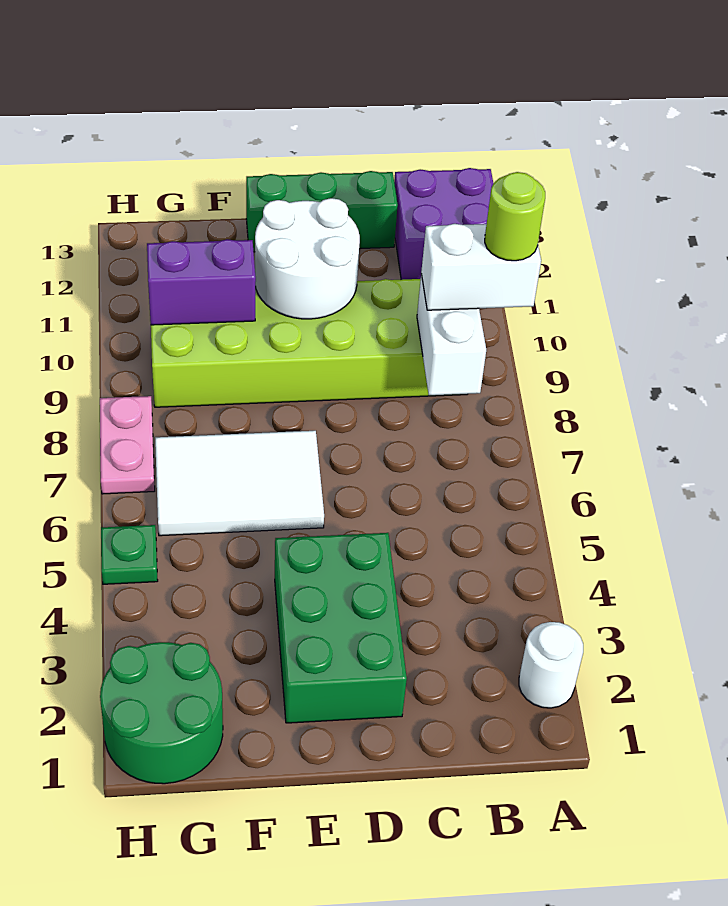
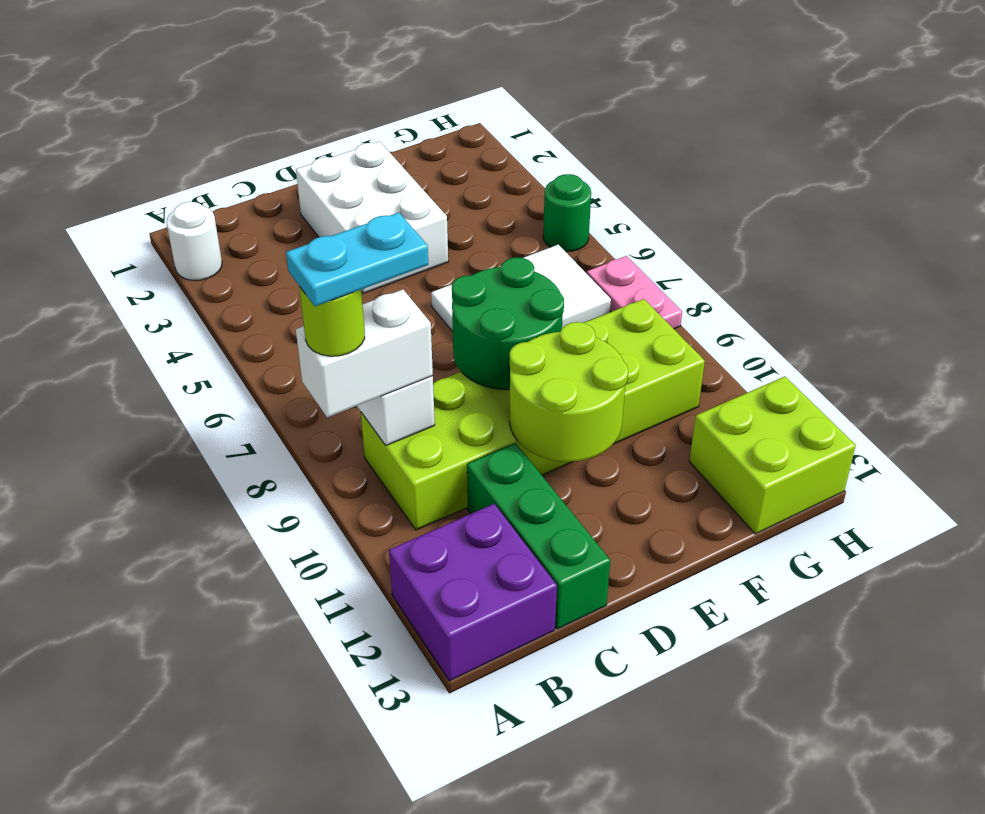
none -> cyan 1x2 plate [286,212,428,306]
green 1x3 brick [246,171,398,252] -> green 1x3 brick turned to [467,443,610,629]
green 2x3 brick [275,533,407,723] -> white 2x3 brick [296,142,448,293]
white 2x2 round brick [255,198,360,319] -> lime 2x2 round brick [509,322,628,462]
purple 1x2 brick [147,239,256,325] -> none
green 2x2 round brick [100,642,223,784] -> green 2x2 round brick moved to [452,257,564,390]
none -> lime 2x2 brick [689,376,856,534]
green 1x1 plate [101,525,158,584] -> green 1x1 round brick [543,174,591,252]

